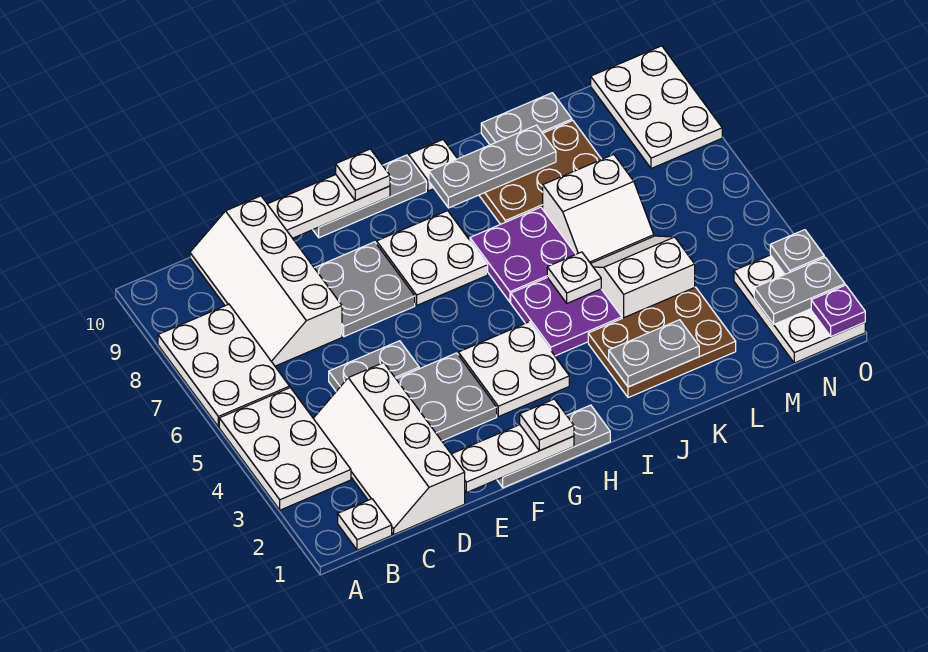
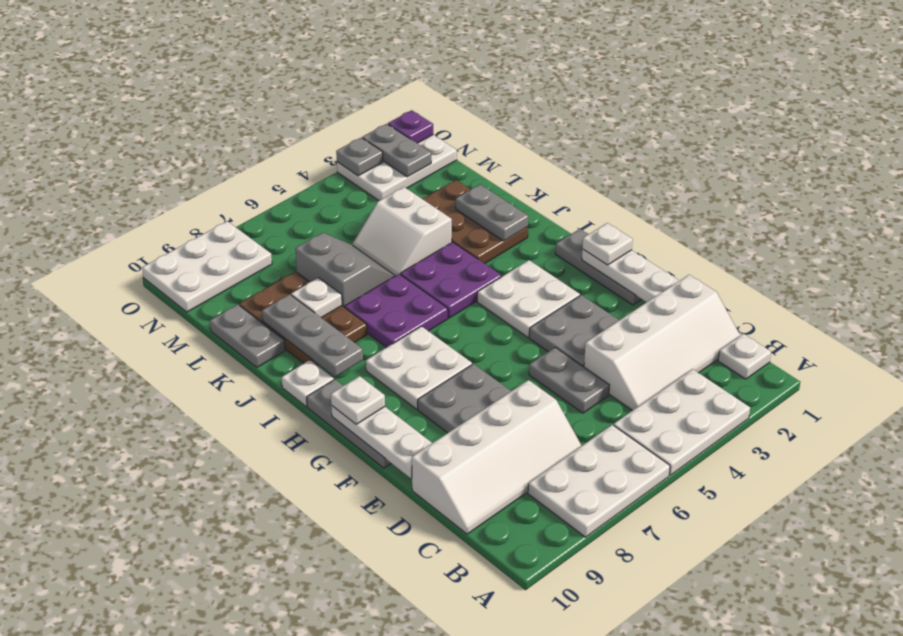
white 1x1 plate [547,252,601,303] -> white 1x1 plate moved to [291,278,342,318]
white 2x2 slope [543,154,654,263] -> grey 2x2 slope [295,233,395,307]

